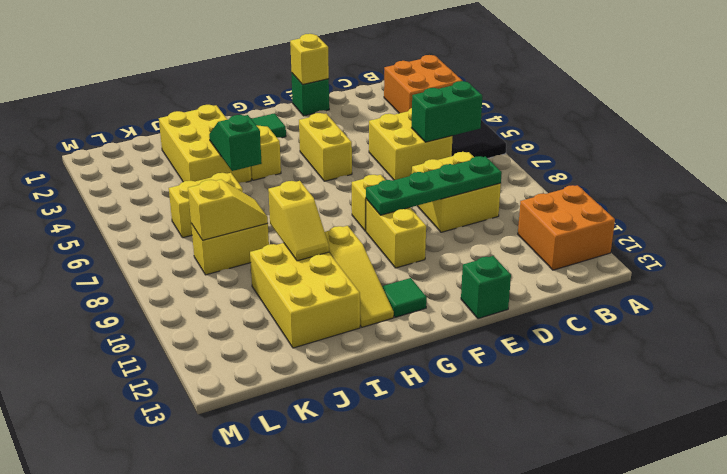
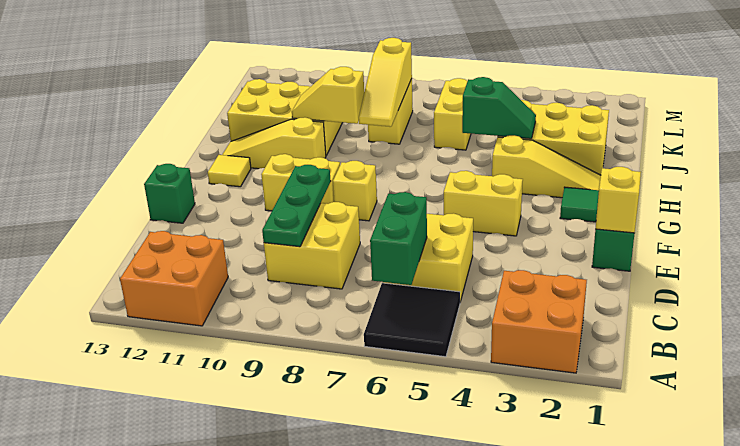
green 1x4 plate [366,156,502,215] -> green 1x3 plate [262,165,331,247]
green 1x1 tile [382,278,427,317] -> yellow 1x1 tile [208,155,251,187]
yellow 1x2 slope [188,180,268,240] -> yellow 1x3 slope [359,38,412,127]

